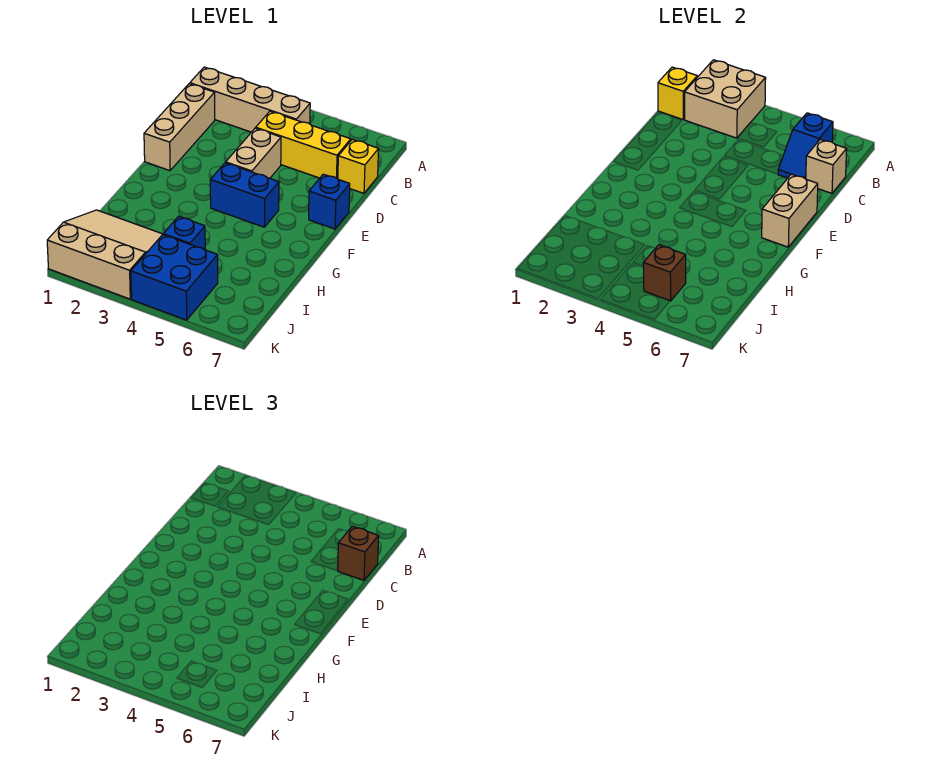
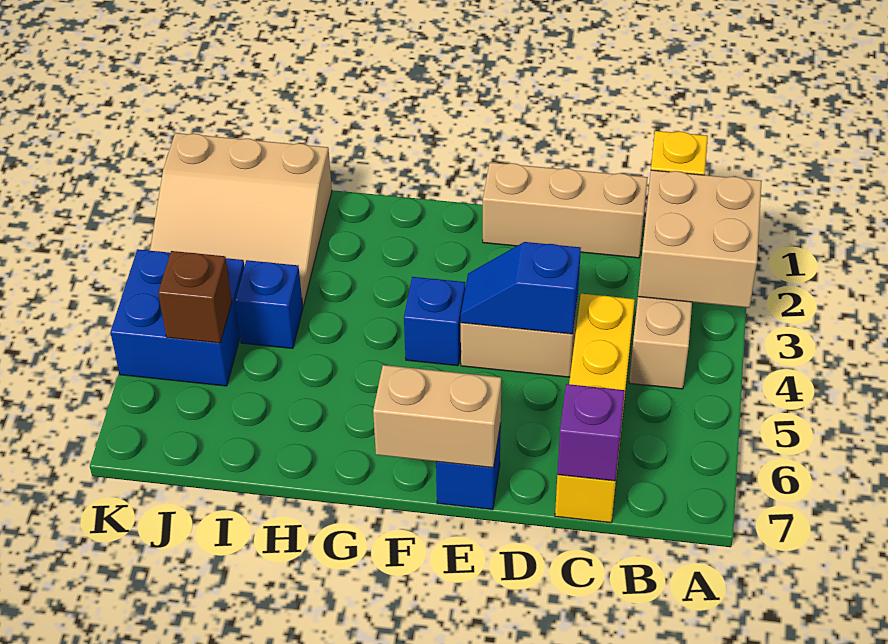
blue 1x2 slope [778,113,833,179] -> blue 1x2 slope moved to [461,242,581,334]
tan 1x1 brick [806,139,847,193] -> purple 1x1 brick [557,384,625,481]
brown 1x1 brick [338,526,379,580] -> none
blue 1x2 brick [210,163,279,227] -> blue 1x1 brick [404,277,465,366]
tan 3x3 slope [47,210,163,299] -> tan 3x3 slope turned to [150,133,332,306]

